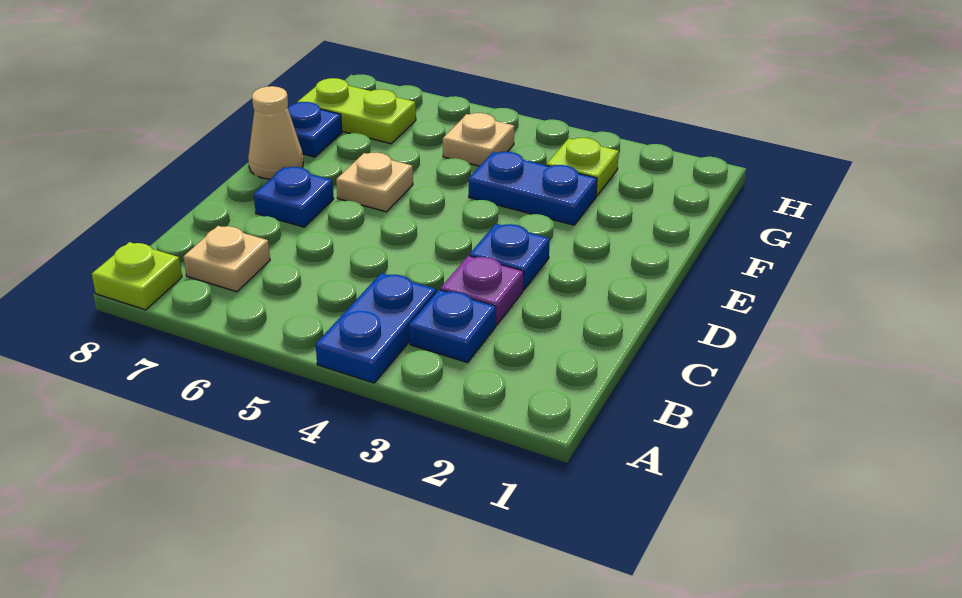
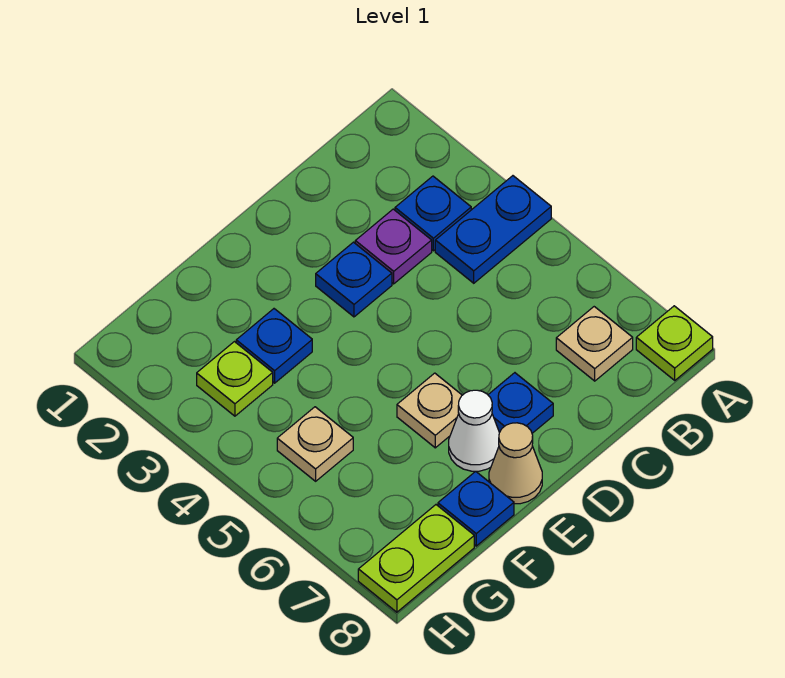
none -> white 1x1 cone [449,390,499,471]
blue 1x2 plate [469,152,597,225] -> blue 1x1 plate [236,309,312,383]
lime 1x2 plate [297,78,416,144] -> lime 1x2 plate turned to [358,505,474,612]

